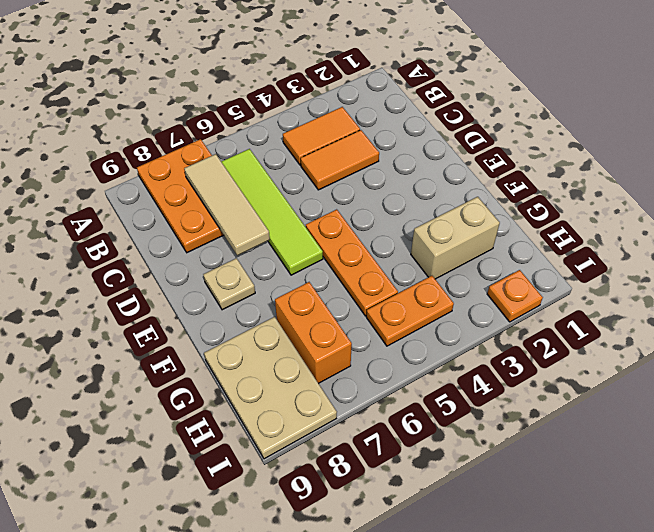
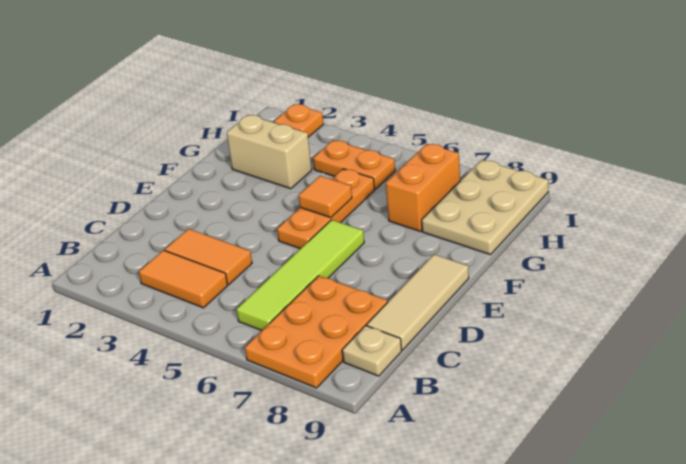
tan 1x3 tile [184,154,270,255] -> tan 1x3 tile moved to [367,254,469,350]
tan 1x1 plate [203,258,255,310] -> tan 1x1 plate moved to [342,326,402,376]
none -> orange 1x1 tile [299,176,352,218]

